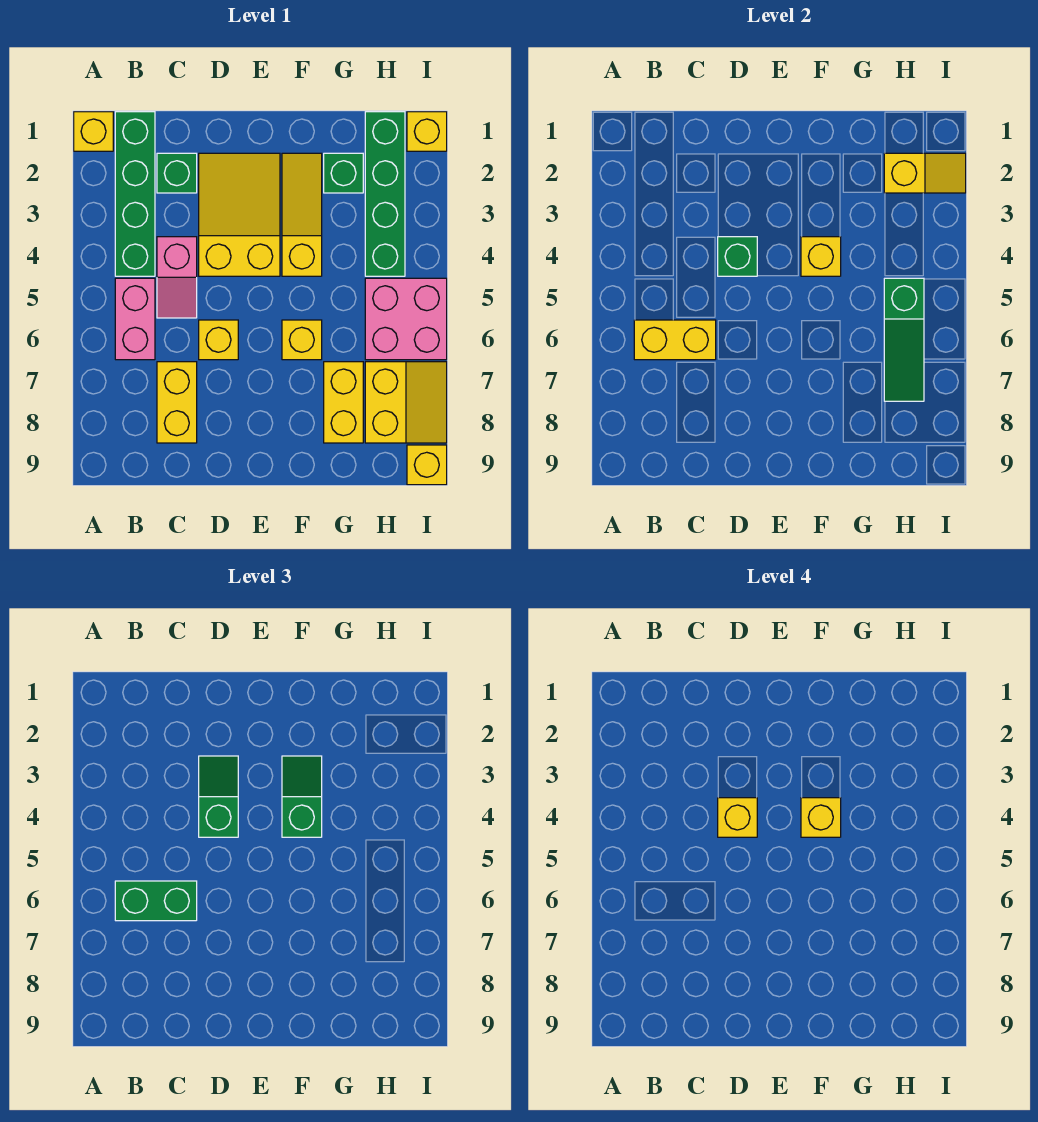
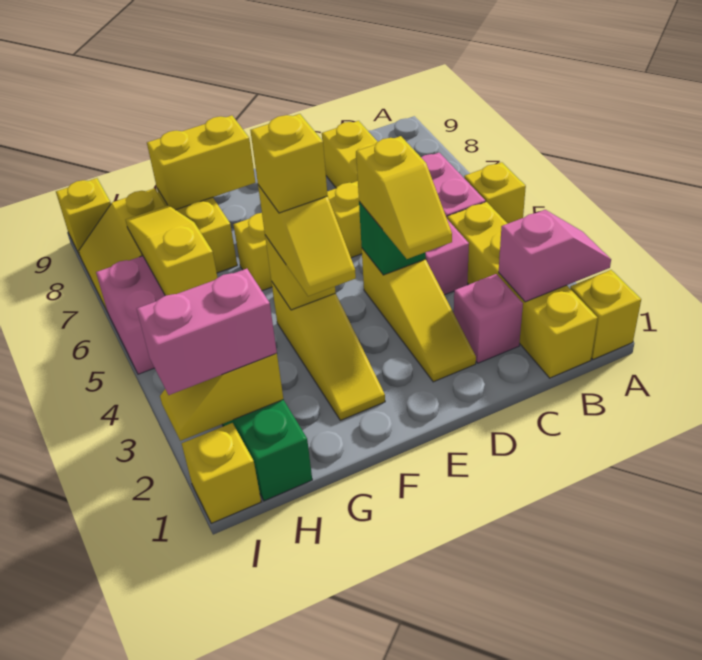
none -> pink 1x2 slope [499,210,611,302]
green 1x4 brick [115,112,155,276] -> yellow 1x4 brick [447,202,597,378]
yellow 1x2 brick [634,320,716,360] -> yellow 1x2 brick moved to [147,115,256,210]
green 1x2 brick [115,881,197,921] -> none
green 1x1 brick [157,153,197,193] -> pink 1x1 brick [454,274,523,363]
yellow 2x3 slope [199,153,280,276] -> yellow 1x3 slope [362,249,476,382]
green 1x2 slope [199,756,238,837] -> yellow 1x2 slope [356,136,452,259]
yellow 1x1 brick [718,798,757,837] -> yellow 1x1 brick moved to [464,162,526,223]
green 1x2 slope [282,756,322,837] -> yellow 1x2 slope [258,185,356,296]
green 1x1 brick [324,153,363,193] -> none
none -> pink 1x2 brick [137,269,277,395]
green 1x3 slope [884,278,924,401] -> yellow 1x3 slope [126,205,218,296]

